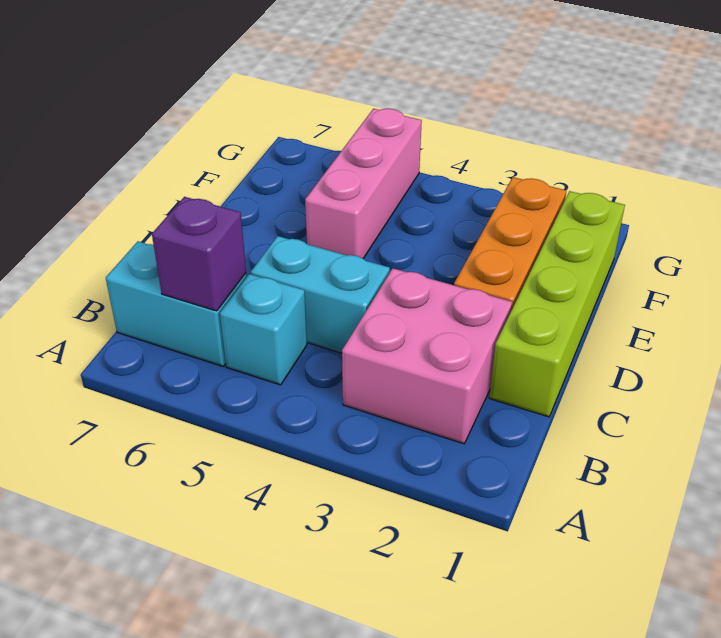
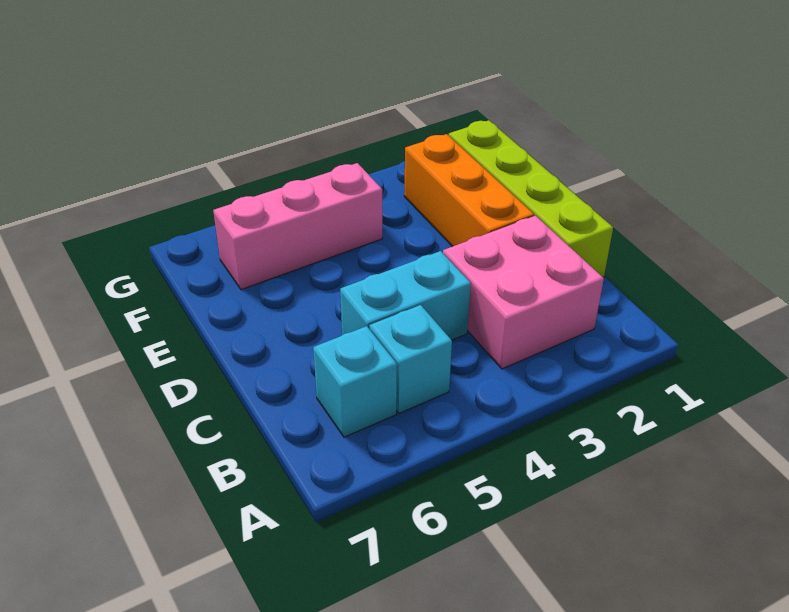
cyan 1x2 brick [106,241,247,367] -> cyan 1x1 brick [313,326,397,437]
purple 1x1 brick [152,197,246,311] -> none
pink 1x3 brick [305,109,422,258] -> pink 1x3 brick turned to [213,163,382,290]

